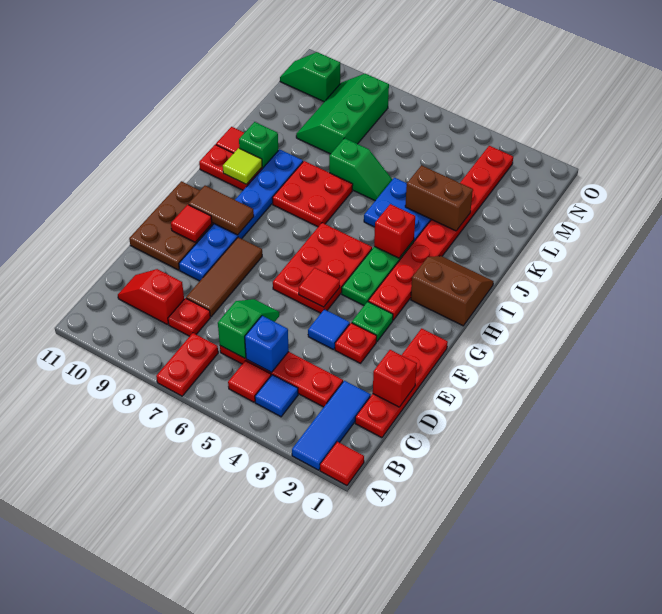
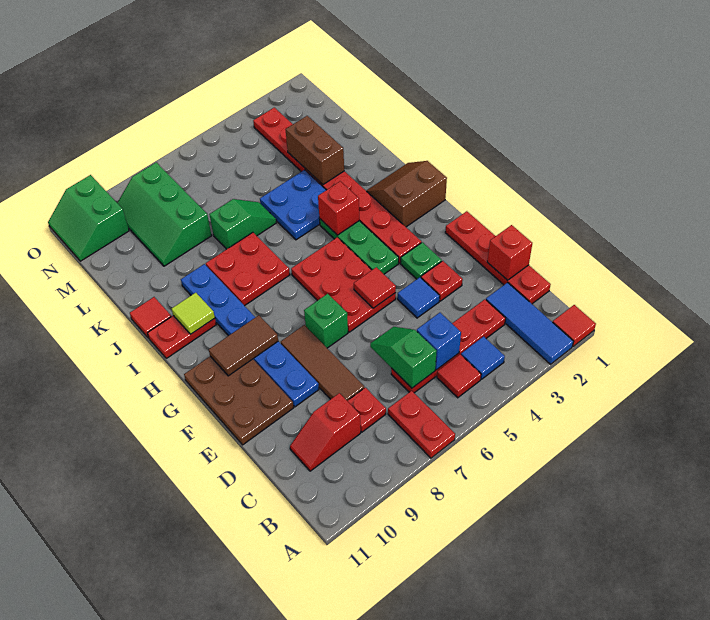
red 1x1 tile [171,205,212,242] -> none
green 1x1 brick [239,122,278,169] -> green 1x1 brick moved to [304,294,348,348]
brown 1x2 brick [405,165,473,231] -> brown 1x2 brick turned to [285,116,344,184]
green 1x2 slope [280,52,340,102] -> green 2x2 slope [48,175,129,261]

